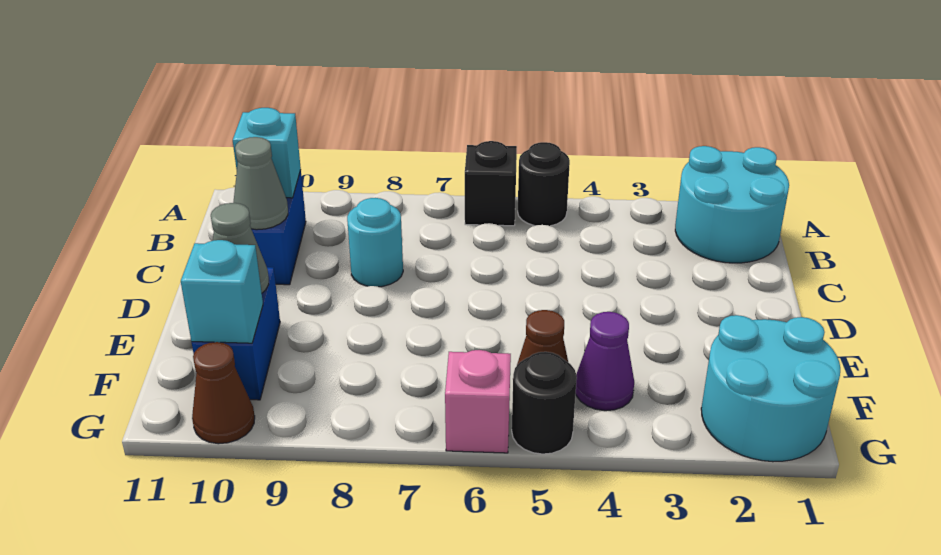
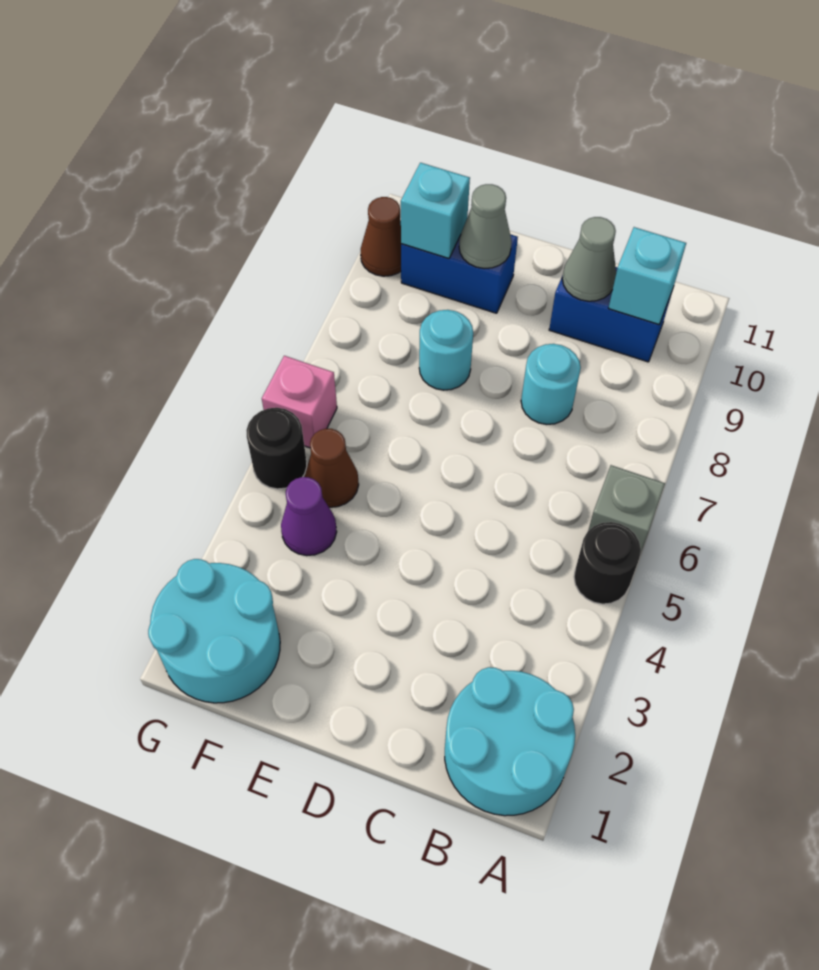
black 1x1 brick [465,141,517,226] -> grey 1x1 brick [588,465,665,554]
none -> cyan 1x1 round brick [419,310,473,390]

